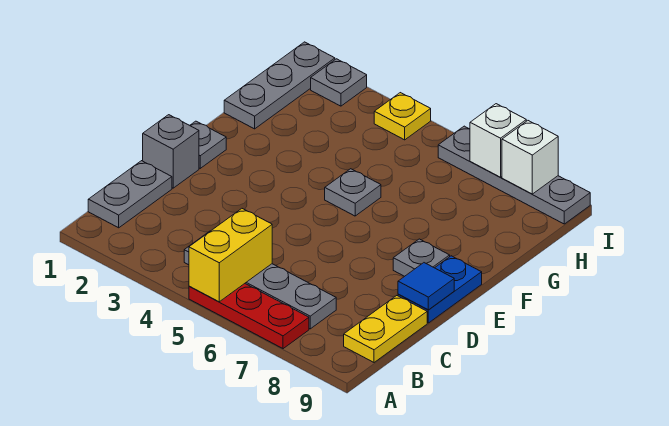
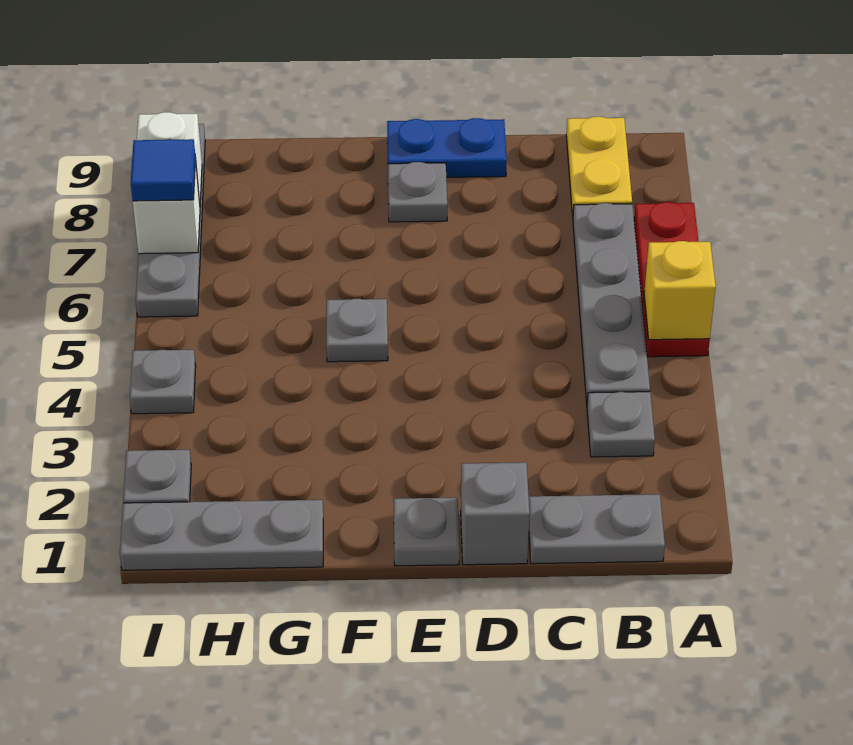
yellow 1x2 brick [189,209,272,302] -> yellow 1x1 brick [644,241,716,340]
none -> grey 1x1 plate [587,392,655,457]
yellow 1x2 plate [344,296,427,362] -> yellow 1x2 plate turned to [566,116,632,217]
blue 1x1 tile [398,263,454,310] -> blue 1x1 tile moved to [131,139,195,201]
yellow 1x1 plate [374,93,431,140] -> grey 1x1 plate [130,350,196,414]

